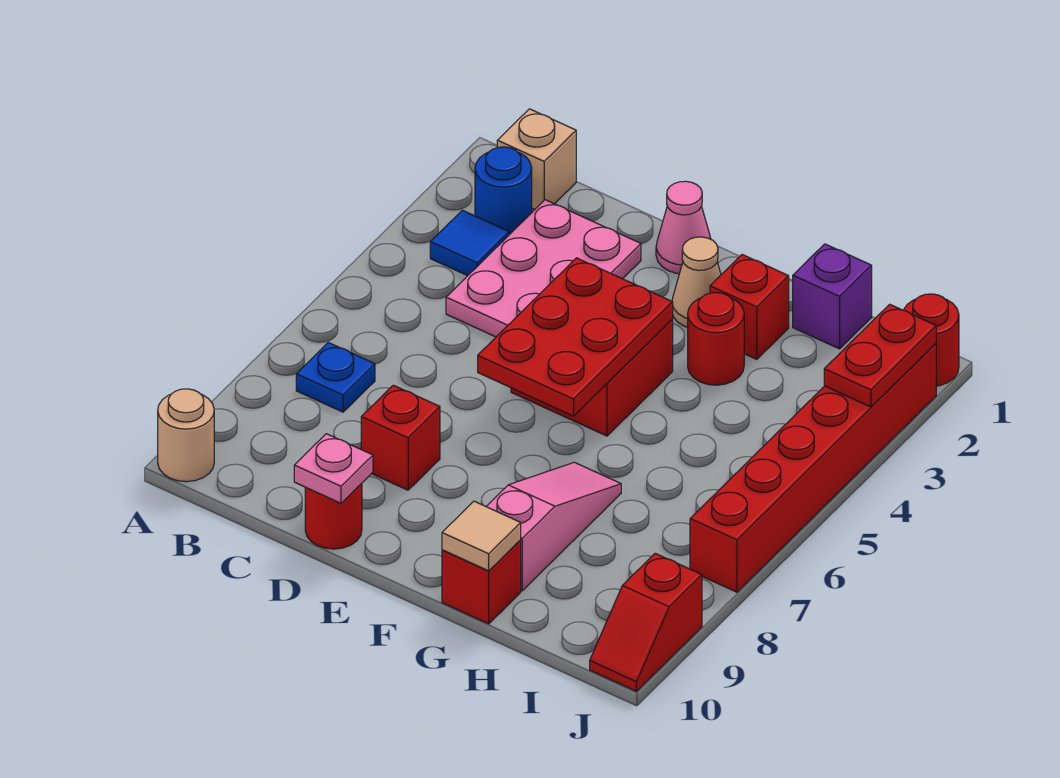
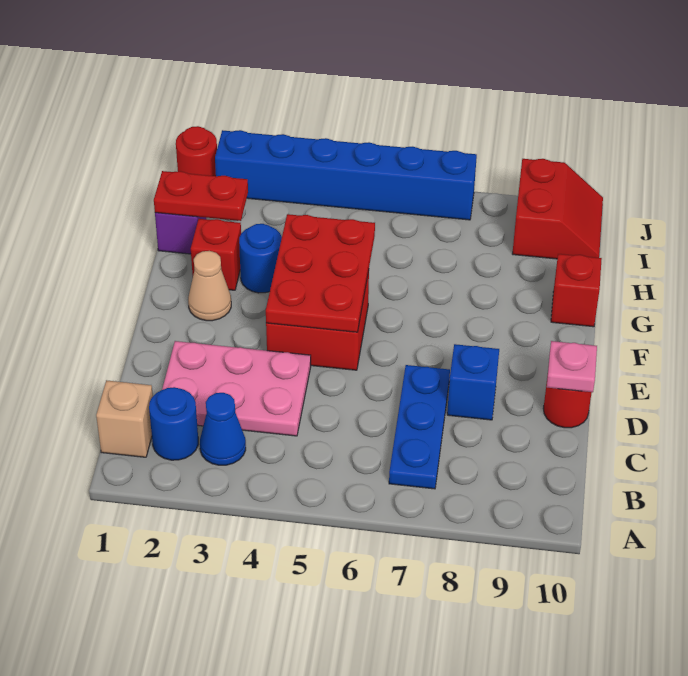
tan 1x1 round brick [158,389,214,482] -> none
blue 1x1 tile [430,210,509,276] -> blue 1x1 cone [200,393,246,465]
blue 1x1 plate [296,342,375,412] -> blue 1x3 plate [389,365,450,489]
red 1x1 brick [361,385,440,490] -> blue 1x1 brick [447,344,499,420]
pink 1x1 cone [656,181,711,274] -> none
red 2x3 plate [478,258,673,416] -> red 2x3 plate turned to [266,214,375,332]
red 1x1 round brick [688,293,744,385] -> blue 1x1 round brick [239,224,282,293]
pink 1x3 slope [486,462,621,591] -> none
tan 1x1 tile [442,501,521,571] -> none
red 1x6 brick [690,344,936,592] -> blue 1x6 brick [215,130,477,220]
red 1x2 plate [824,304,936,407] -> red 1x2 plate moved to [154,171,248,221]
red 1x2 slope [590,553,702,691] -> red 2x2 slope [512,159,603,259]

